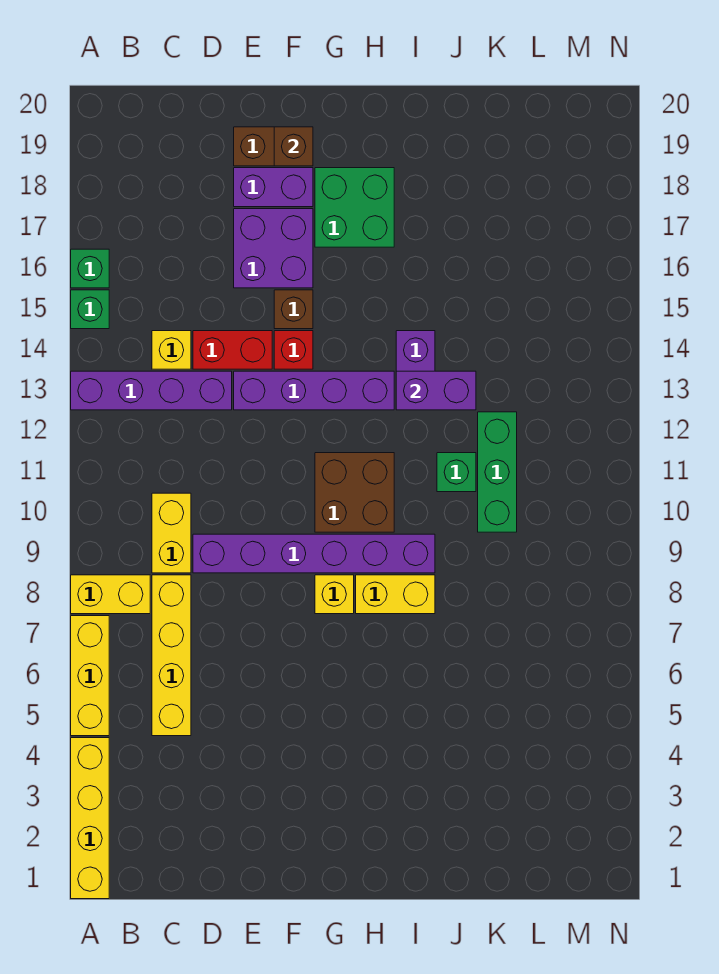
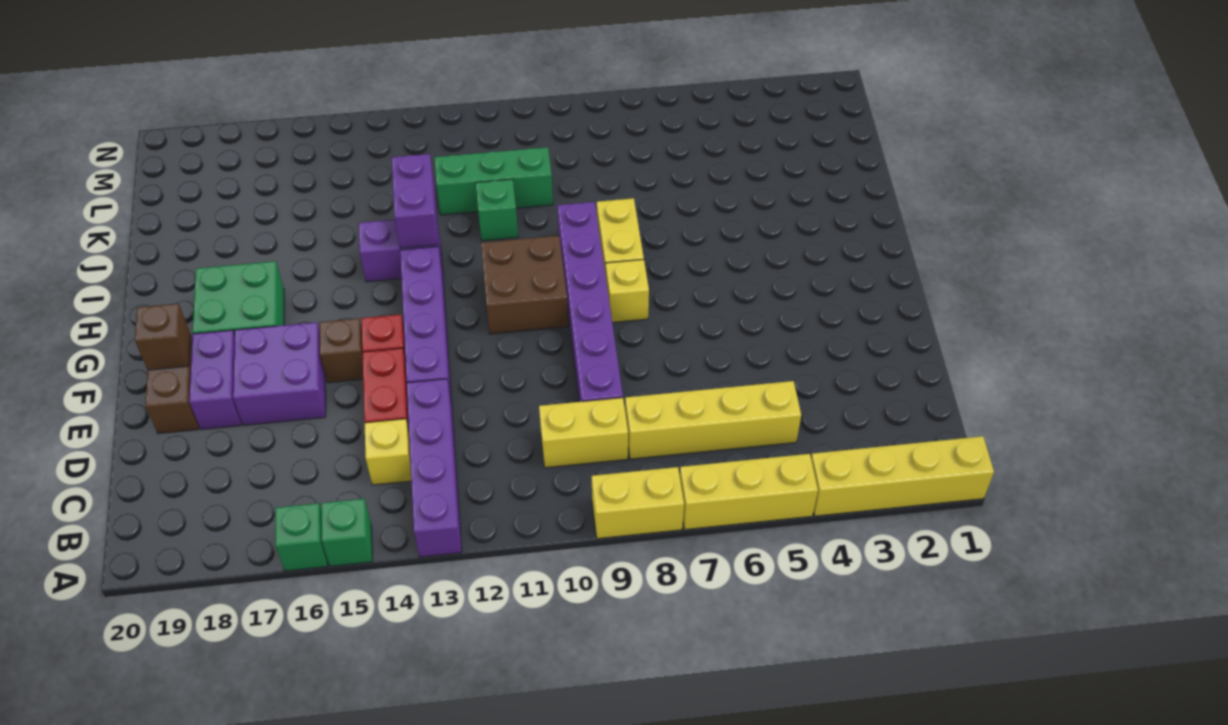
yellow 1x2 brick [71,575,150,614] -> yellow 1x2 brick turned to [592,467,684,539]

